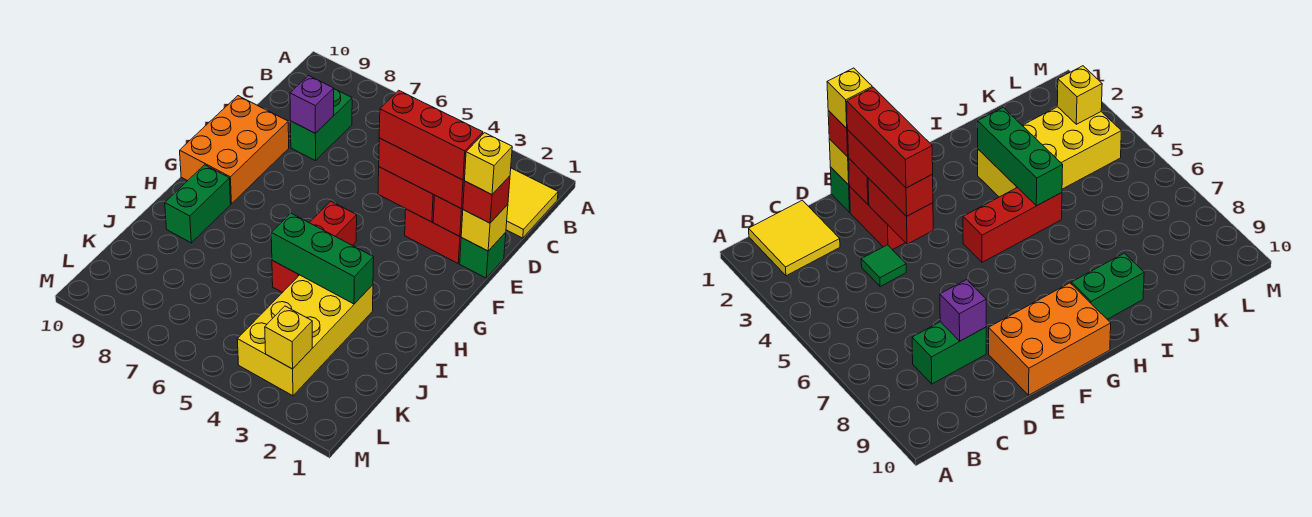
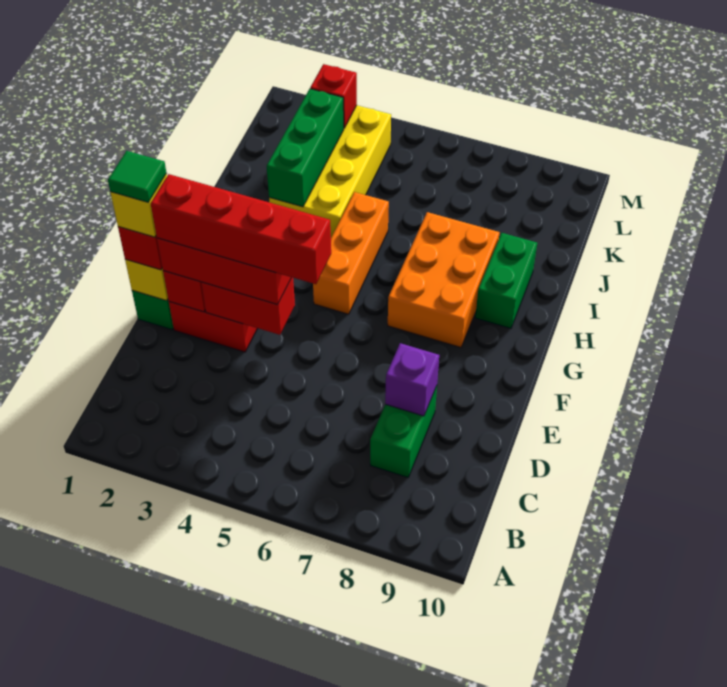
yellow 2x2 tile [506,168,558,238] -> none
green 1x1 tile [861,245,906,287] -> green 1x1 tile moved to [108,151,166,202]
red 1x3 brick [379,90,483,180] -> red 1x4 brick [151,174,331,284]
orange 2x3 brick [180,96,289,204] -> orange 2x3 brick moved to [388,212,500,348]
red 1x3 brick [272,201,357,293] -> orange 1x3 brick [313,192,389,314]
green 1x3 brick [271,213,374,304] -> green 1x3 brick turned to [267,89,344,207]
yellow 1x1 brick [265,306,312,369] -> red 1x1 brick [310,64,357,128]

